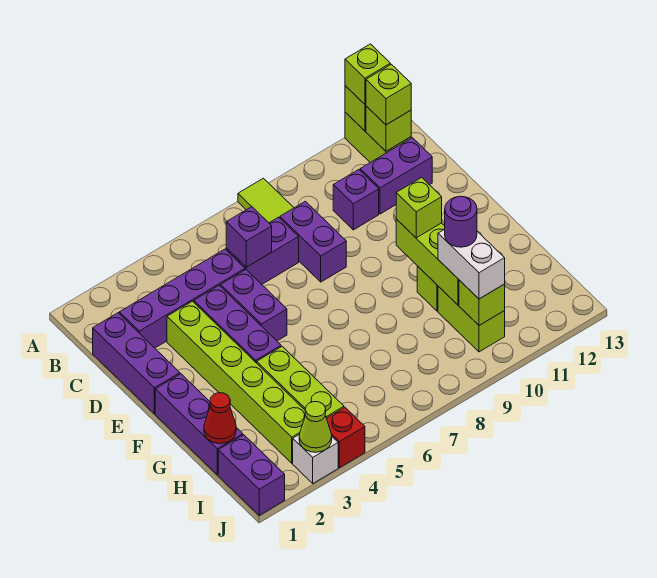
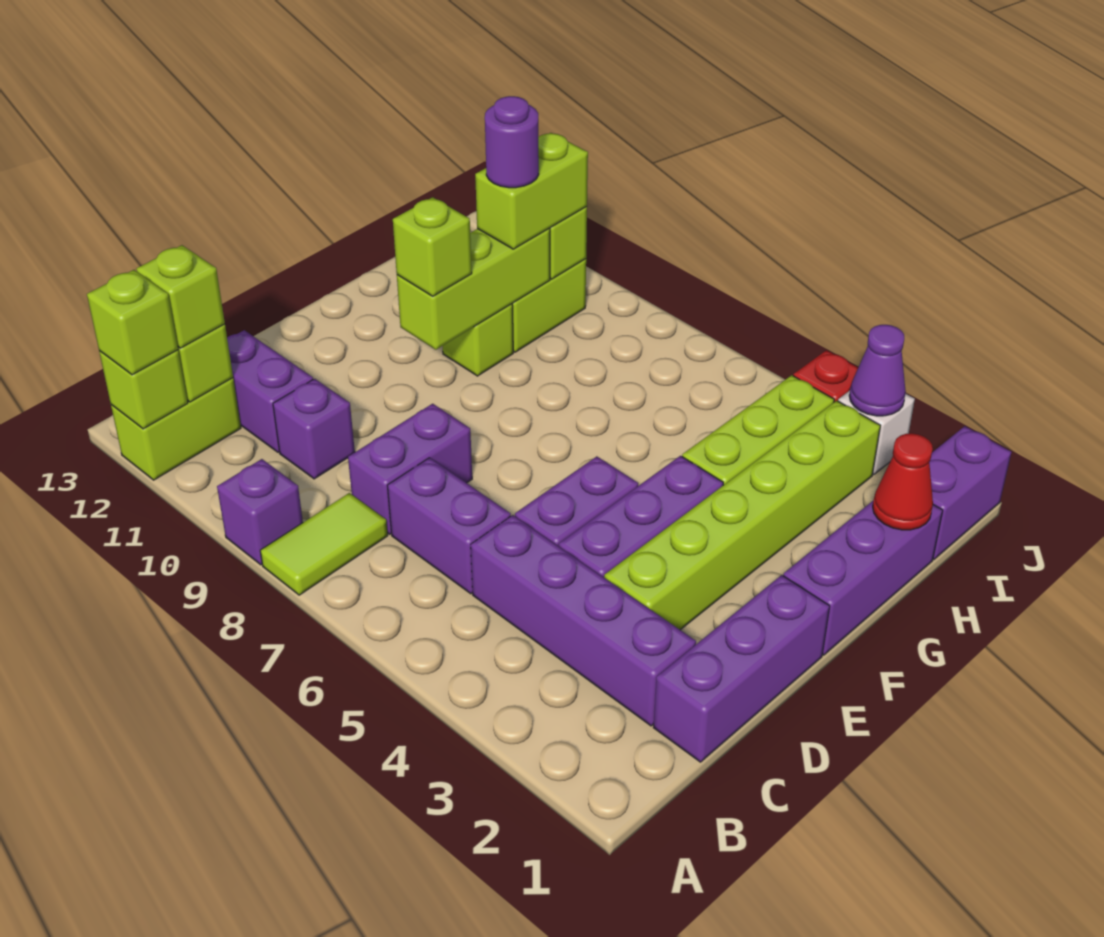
purple 1x1 brick [226,207,272,267] -> purple 1x1 brick moved to [217,459,303,565]
white 1x2 brick [438,229,505,299] -> lime 1x2 brick [475,133,588,249]
lime 1x1 cone [299,402,332,452] -> purple 1x1 cone [849,325,906,416]

